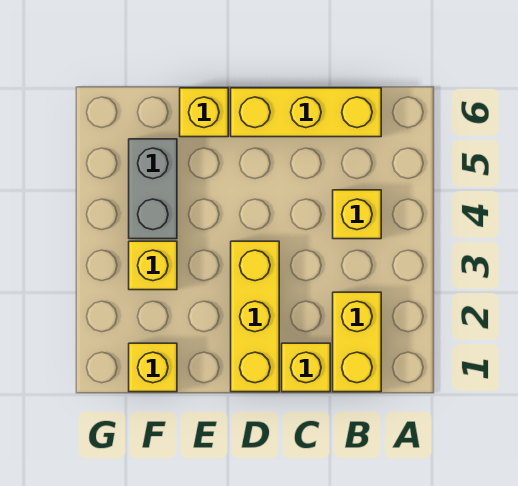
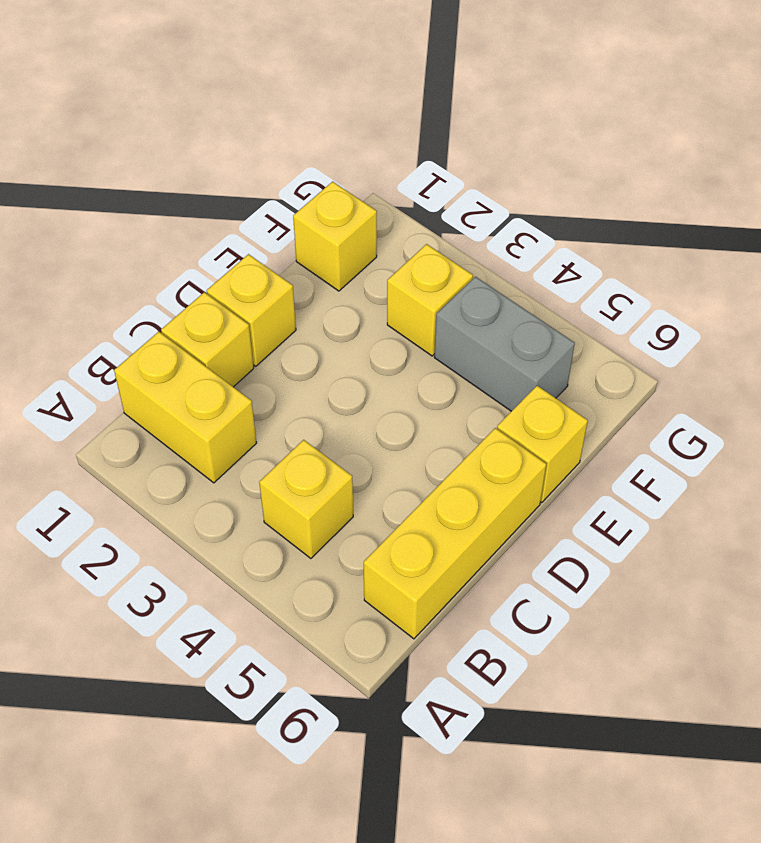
yellow 1x3 brick [231,241,279,392] -> yellow 1x1 brick [207,254,296,366]

